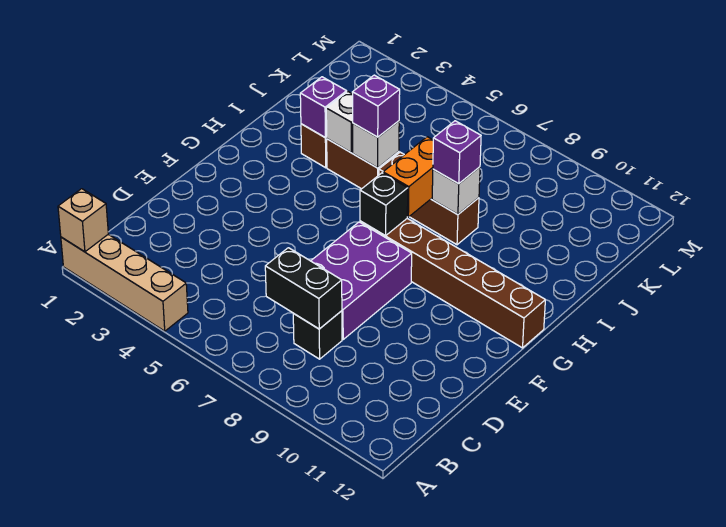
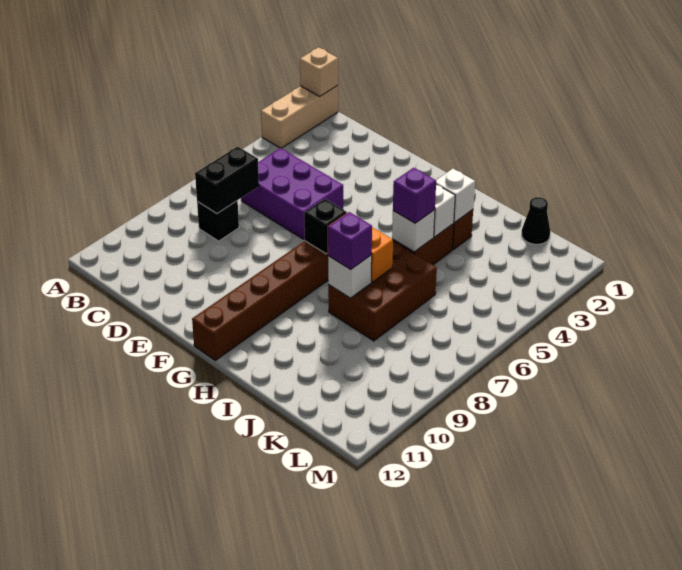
tan 1x4 brick [61,234,188,331] -> tan 1x3 brick [261,86,338,148]
purple 2x3 brick [311,222,412,339] -> purple 2x3 brick moved to [241,148,343,239]
purple 1x1 brick [300,77,347,138] -> white 1x1 brick [436,169,475,223]
brown 1x3 brick [379,152,479,245] -> brown 2x3 brick [328,241,437,341]
none -> black 1x1 cone [522,197,550,244]

